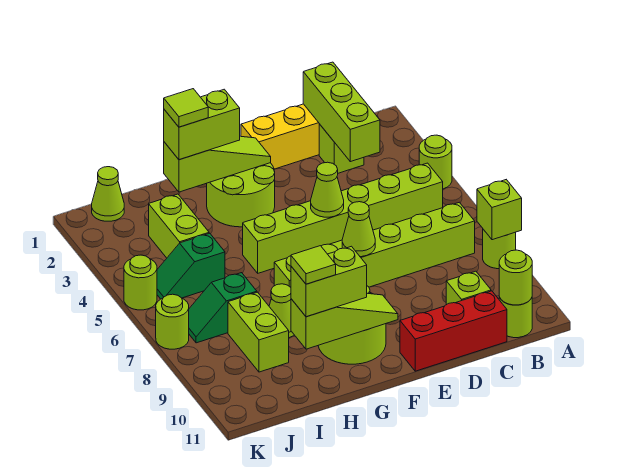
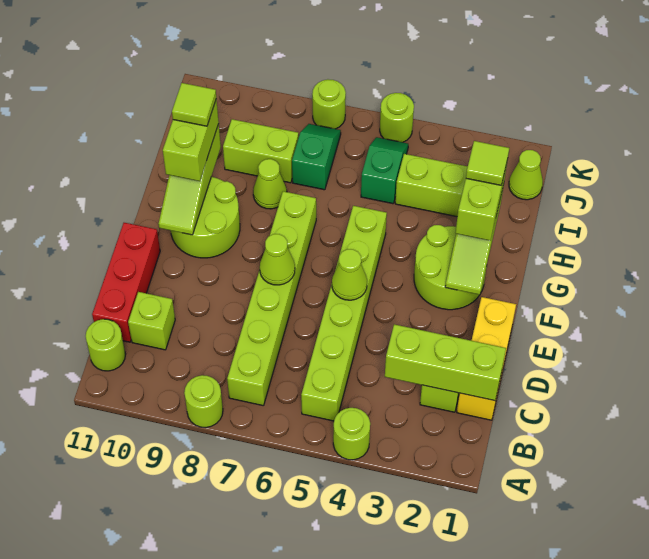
lime 1x1 brick [477,180,522,240] -> none
lime 1x1 round brick [499,250,532,305] -> none

